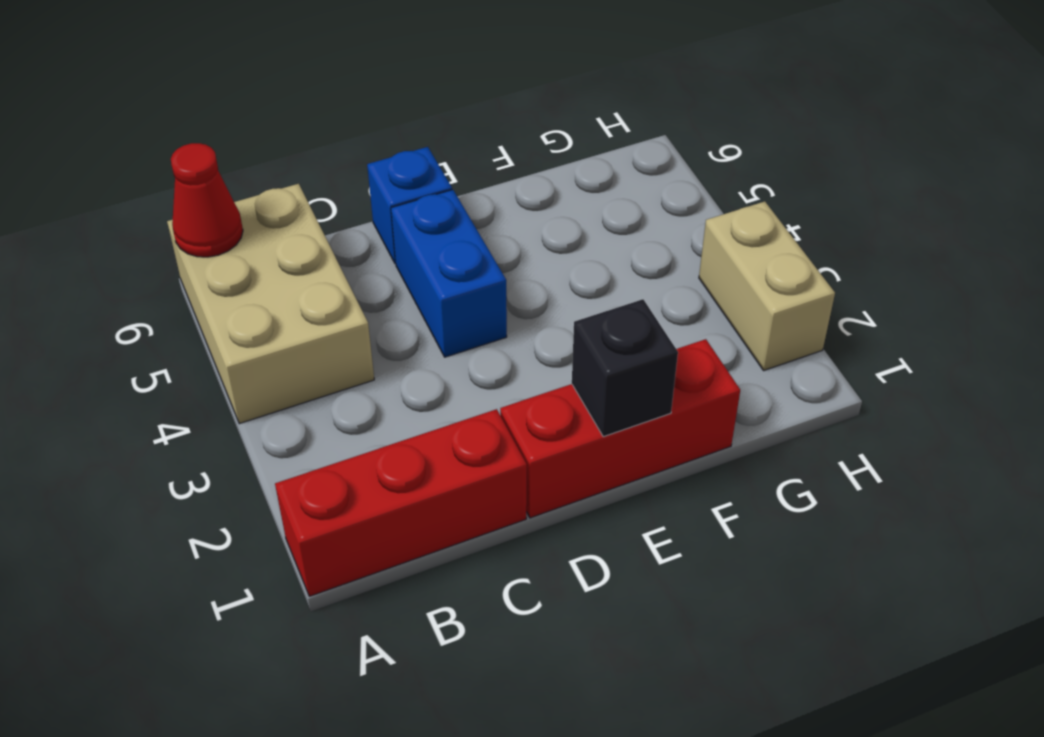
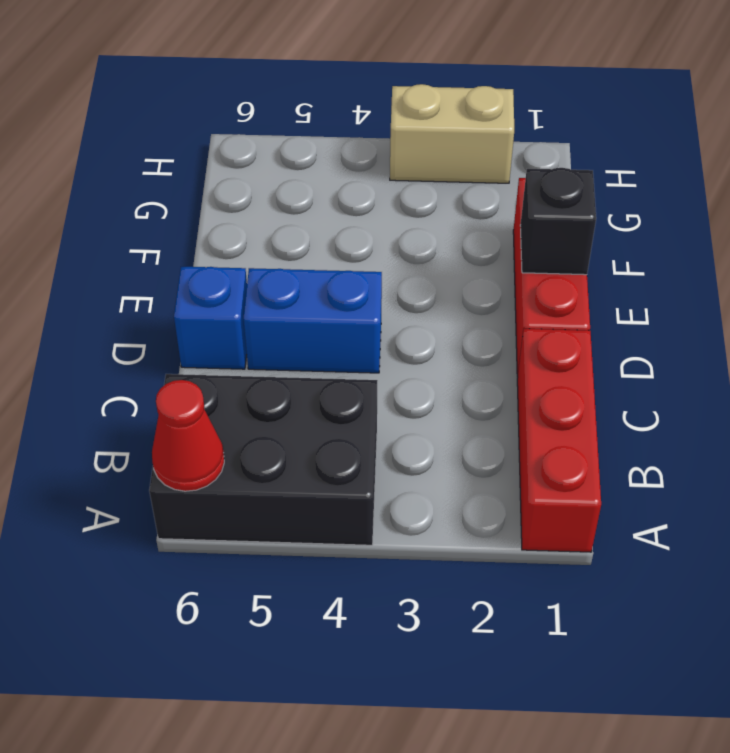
tan 2x3 brick [167,184,374,424] -> black 2x3 brick [149,374,377,545]

